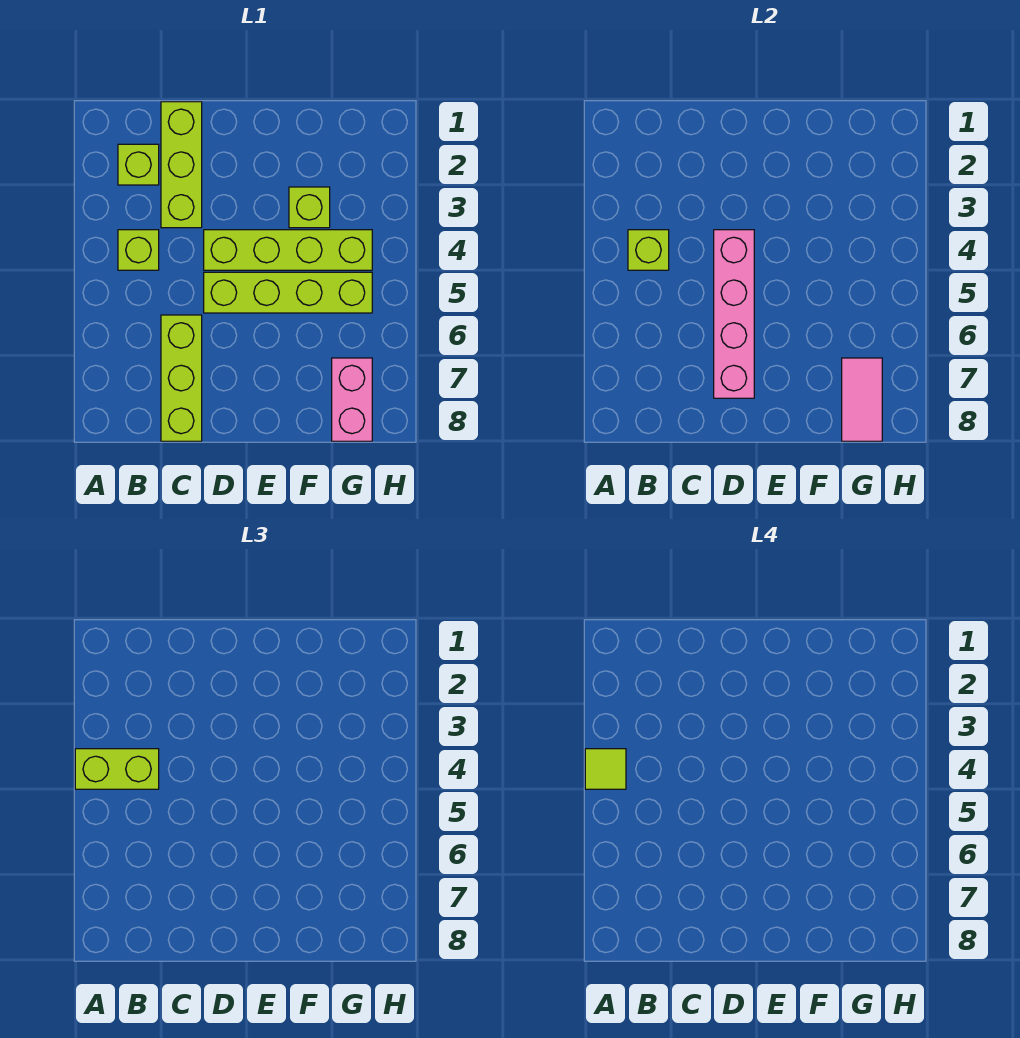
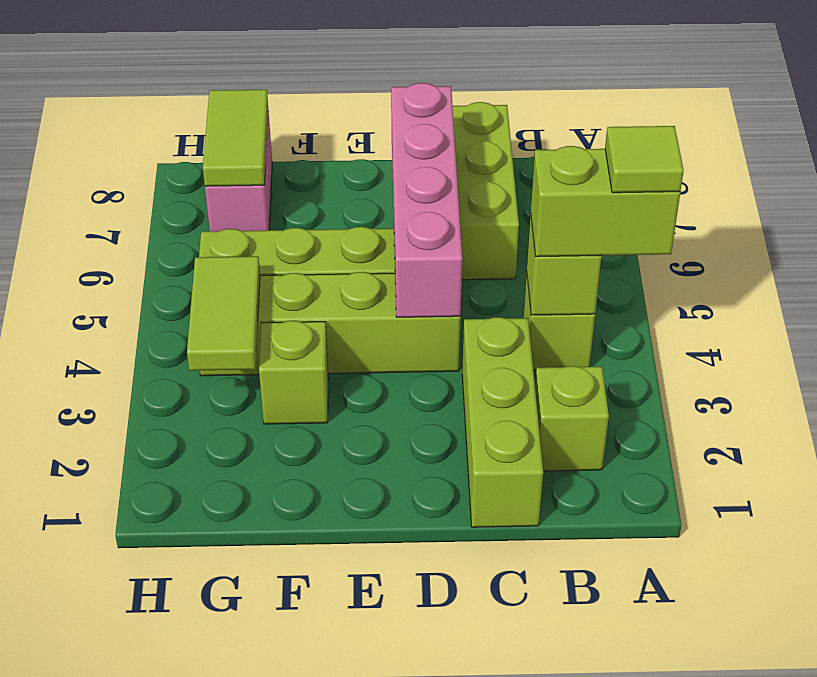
none -> lime 1x2 tile [187,256,260,371]
pink 1x2 tile [842,358,882,441] -> lime 1x2 tile [203,90,268,186]

